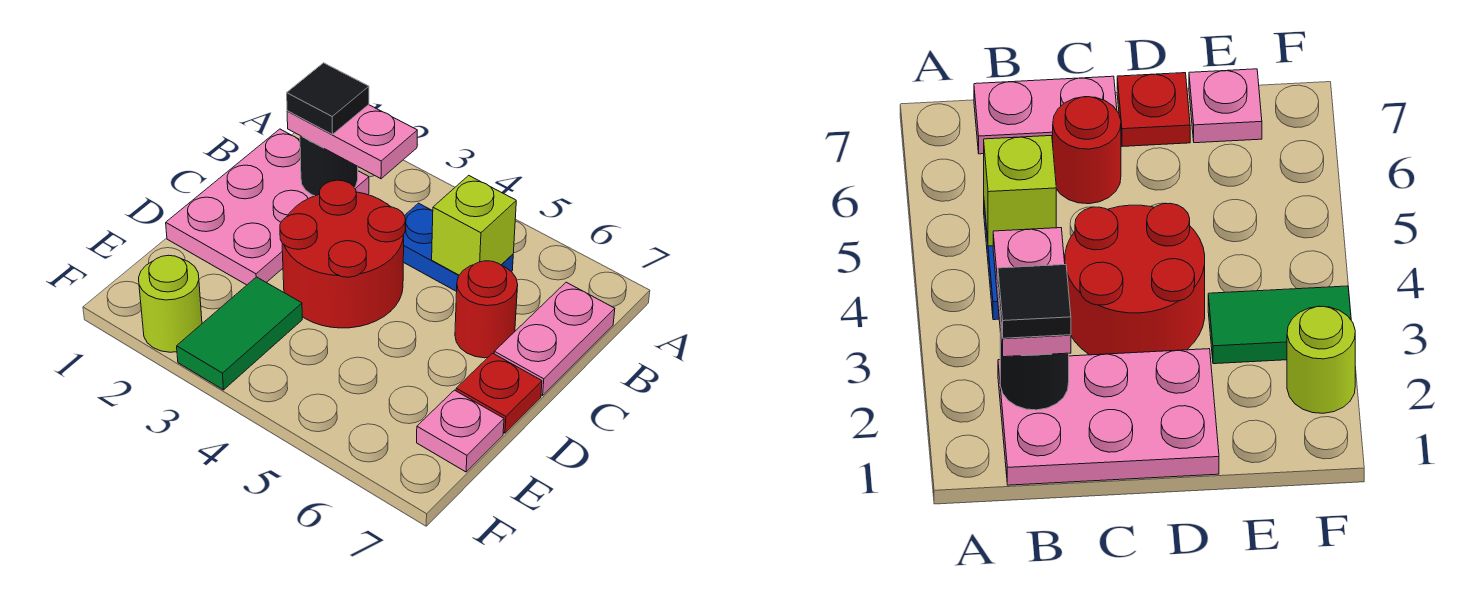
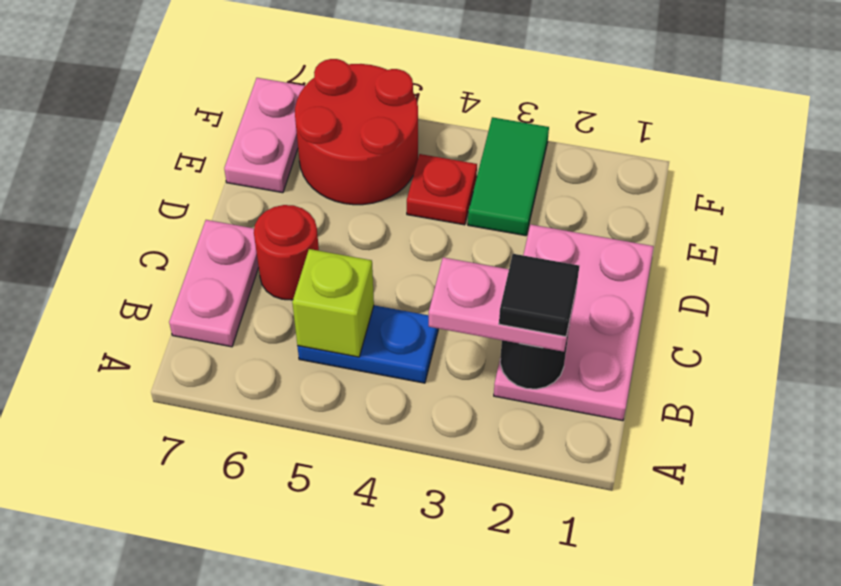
red 2x2 round brick [280,180,405,328] -> red 2x2 round brick moved to [295,59,418,205]
red 1x1 plate [456,353,542,433] -> red 1x1 plate moved to [407,154,477,225]
pink 1x1 plate [417,390,504,472] -> pink 1x2 plate [224,78,305,193]
lime 1x1 round brick [139,255,202,352] -> none

